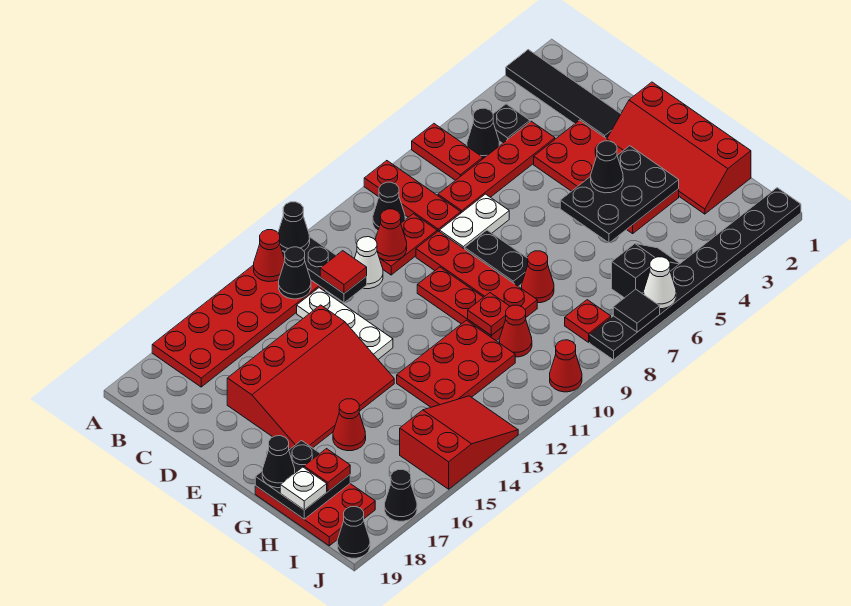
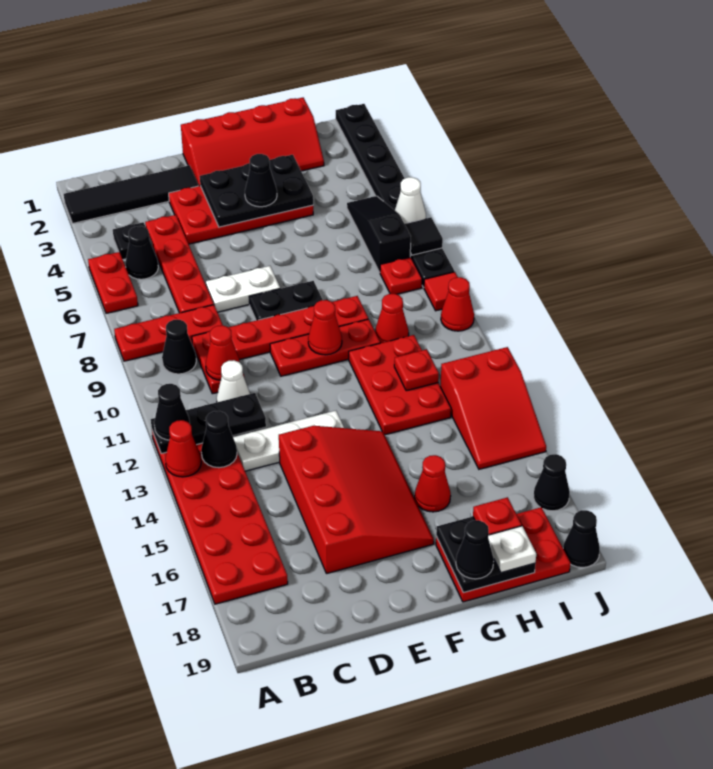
red 1x2 plate [412,124,483,180] -> red 1x2 plate turned to [88,252,138,313]
red 1x1 tile [320,251,367,293] -> red 1x1 tile moved to [424,272,458,311]
white 1x2 plate [440,194,509,249] -> white 1x2 plate turned to [206,266,280,312]
black 2x3 plate [560,146,679,243] -> black 2x3 plate turned to [200,155,313,227]
red 1x1 cone [522,251,554,303] -> red 1x1 cone moved to [308,300,342,355]
red 1x1 plate [468,293,510,335] -> red 1x1 plate moved to [394,349,439,391]
black 1x2 slope [612,244,680,298] -> black 1x3 slope [347,196,411,272]
red 2x3 slope [400,396,518,489] -> red 2x3 slope turned to [440,347,546,469]

